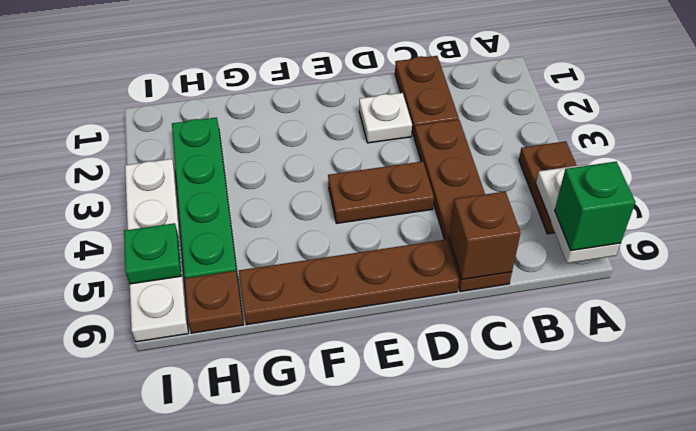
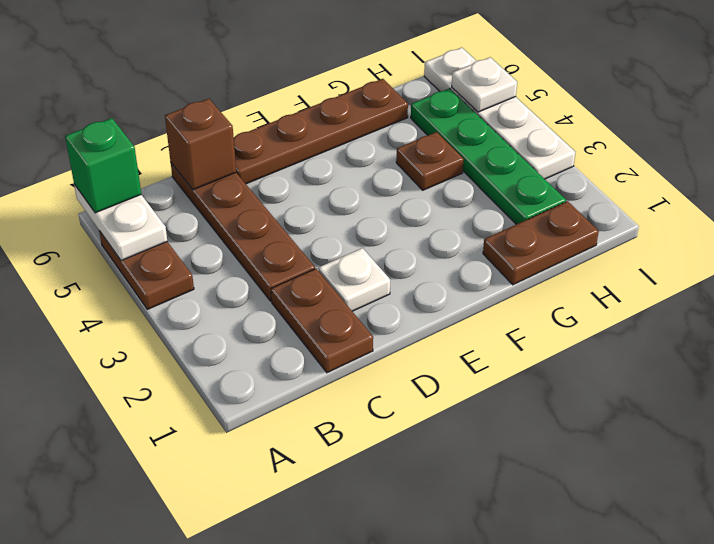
brown 1x2 plate [328,161,434,223] -> brown 1x2 plate moved to [483,201,599,285]
brown 1x1 plate [185,271,243,333] -> brown 1x1 plate moved to [396,132,464,190]
green 1x1 plate [124,223,182,284] -> white 1x1 plate [452,57,517,112]

